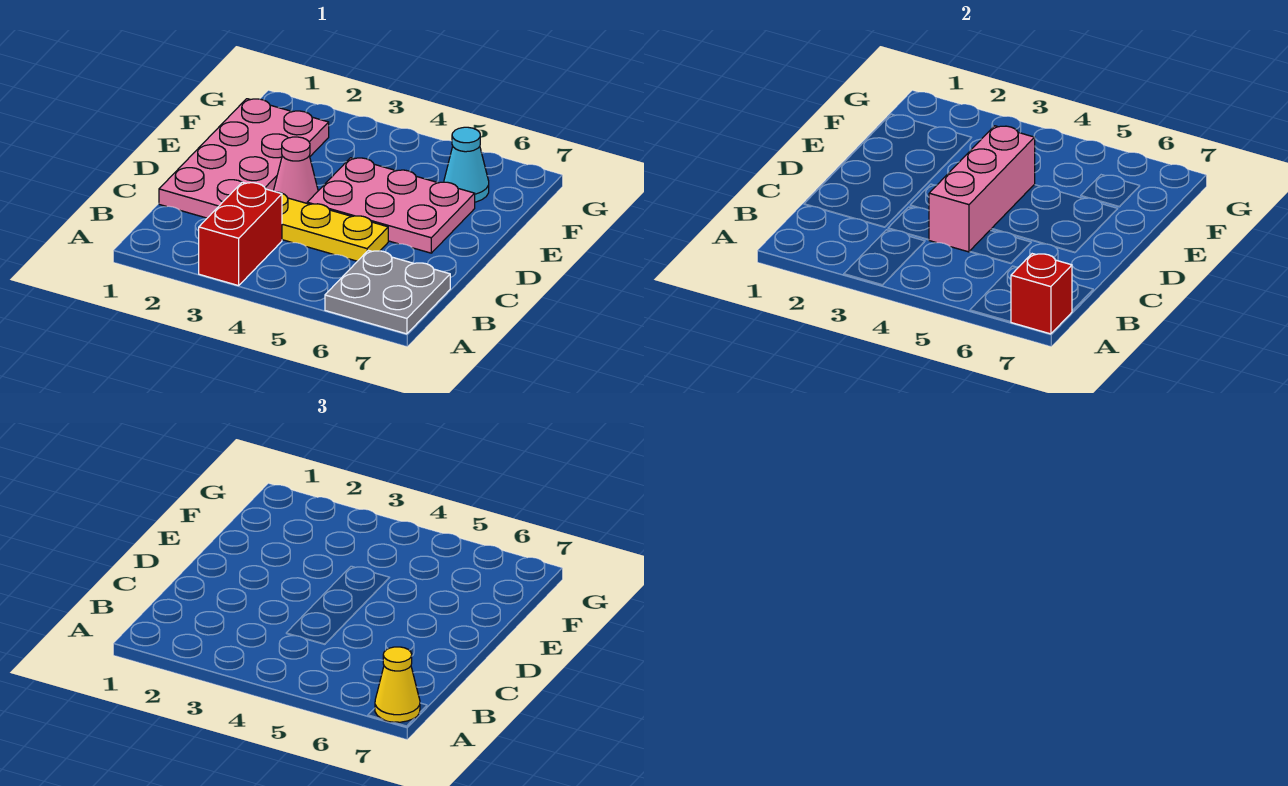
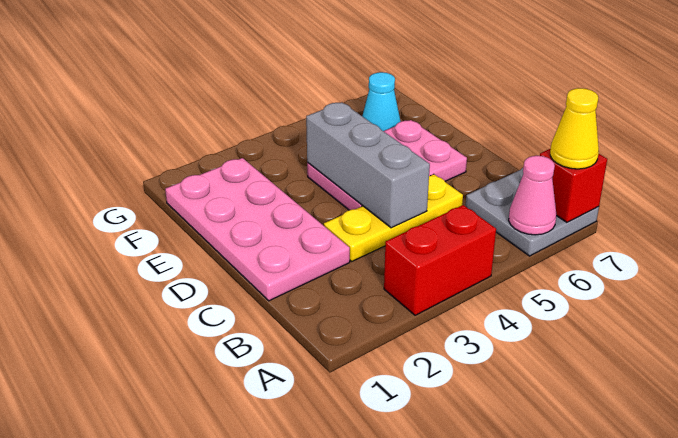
red 1x2 brick [199,182,282,286] -> red 1x2 brick turned to [384,205,496,315]
pink 1x3 brick [929,126,1035,252] -> grey 1x3 brick [306,102,430,228]
pink 1x1 cone [274,137,318,203] -> pink 1x1 cone moved to [509,156,556,235]

